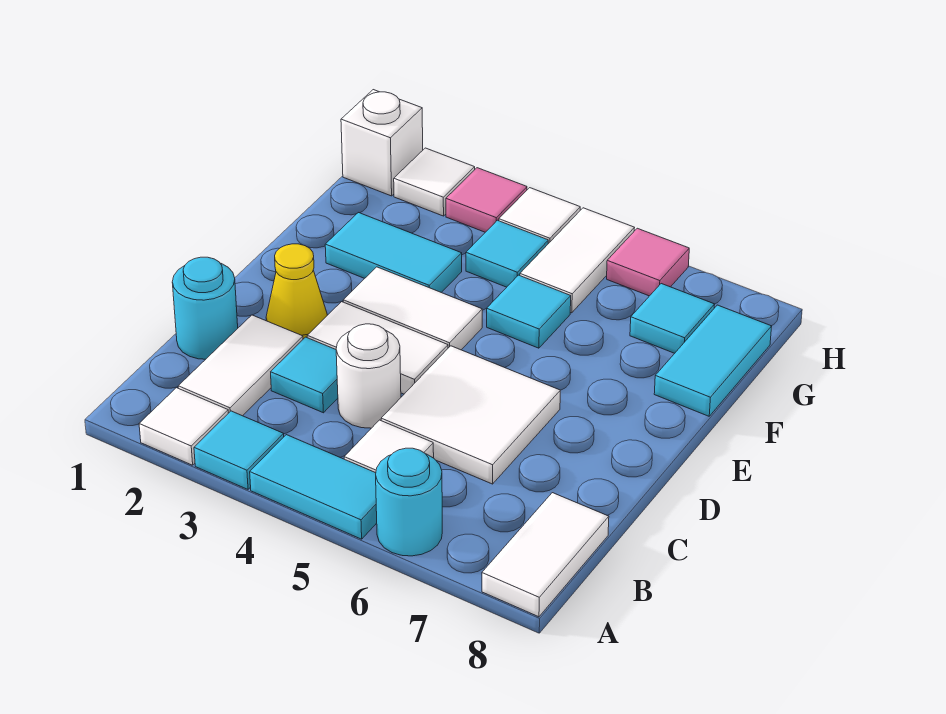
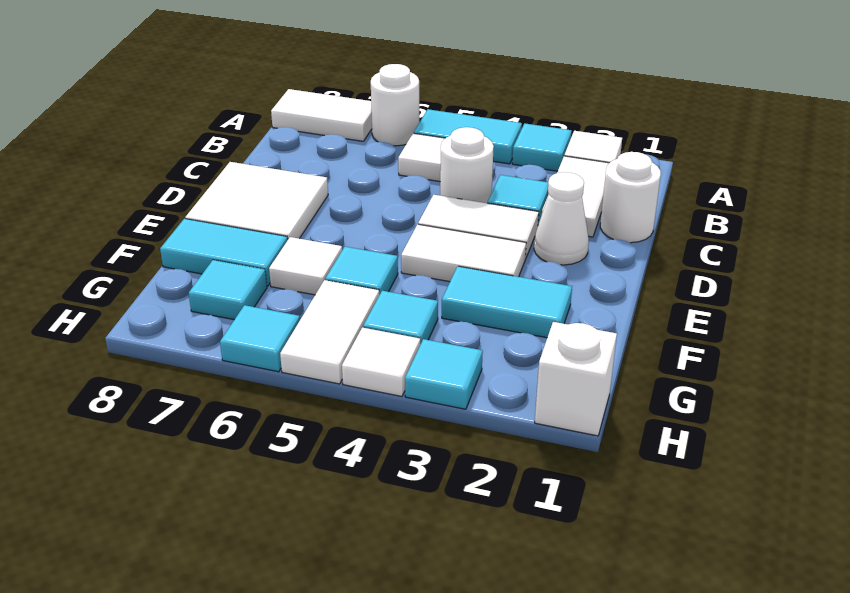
cyan 1x1 round brick [376,448,442,556] -> white 1x1 round brick [371,64,419,146]
white 1x2 tile [482,493,609,617] -> white 1x2 tile turned to [271,89,372,141]
cyan 1x1 round brick [172,257,238,359] -> white 1x1 round brick [600,152,661,243]
white 2x2 tile [381,346,560,484] -> white 2x2 tile moved to [185,162,328,239]
yellow 1x1 cone [266,244,327,339] -> white 1x1 cone [534,172,589,265]
cyan 1x2 tile [654,305,772,416] -> cyan 1x2 tile turned to [160,219,288,286]
white 1x1 tile [394,148,475,216] -> white 1x1 tile moved to [269,237,342,295]
pink 1x1 tile [446,168,527,232] -> cyan 1x1 tile [405,339,483,409]
pink 1x1 tile [607,228,689,296] -> cyan 1x1 tile [220,305,300,372]

